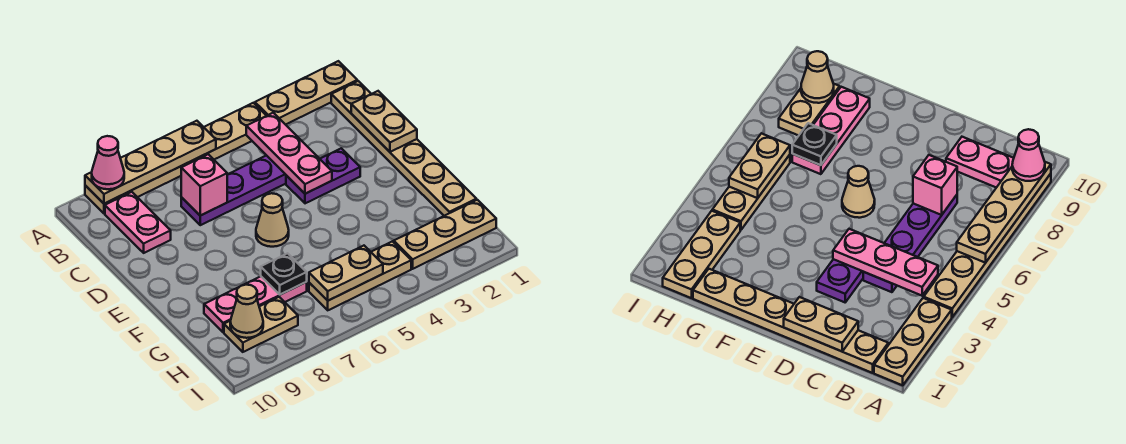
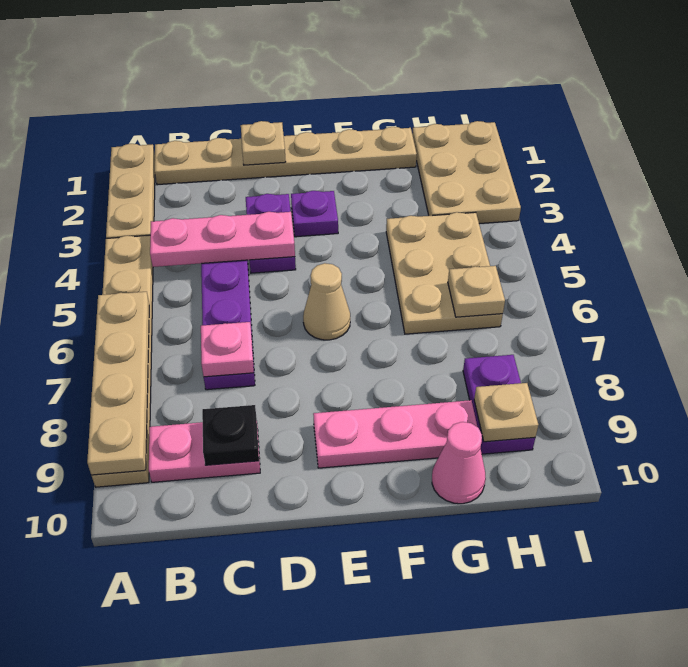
pink 1x1 cone [92,136,124,189] -> pink 1x1 cone moved to [432,422,486,504]
tan 1x2 plate [351,91,417,152] -> tan 1x1 plate [241,121,286,165]
pink 1x1 brick [181,154,228,216] -> pink 1x1 plate [201,322,254,377]
none -> purple 1x1 plate [291,191,338,237]
pink 1x3 plate [204,276,307,332] -> pink 1x3 plate turned to [313,400,477,468]
black 1x1 plate [261,253,307,295] -> black 1x1 plate moved to [202,405,259,465]
tan 1x3 plate [394,200,496,269] -> tan 2x3 plate [412,121,521,224]
tan 1x3 plate [309,241,411,310] -> tan 2x3 plate [386,212,503,334]
tan 1x2 plate [309,246,383,301] -> tan 1x1 plate [448,266,505,317]
tan 1x2 plate [224,297,298,352] -> purple 1x2 plate [463,355,535,454]
tan 1x1 cone [230,285,263,338] -> tan 1x1 plate [474,383,538,442]

